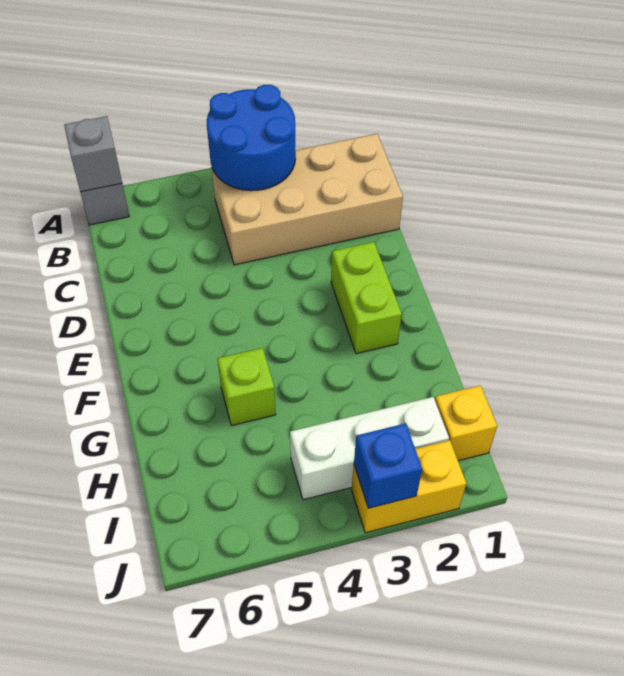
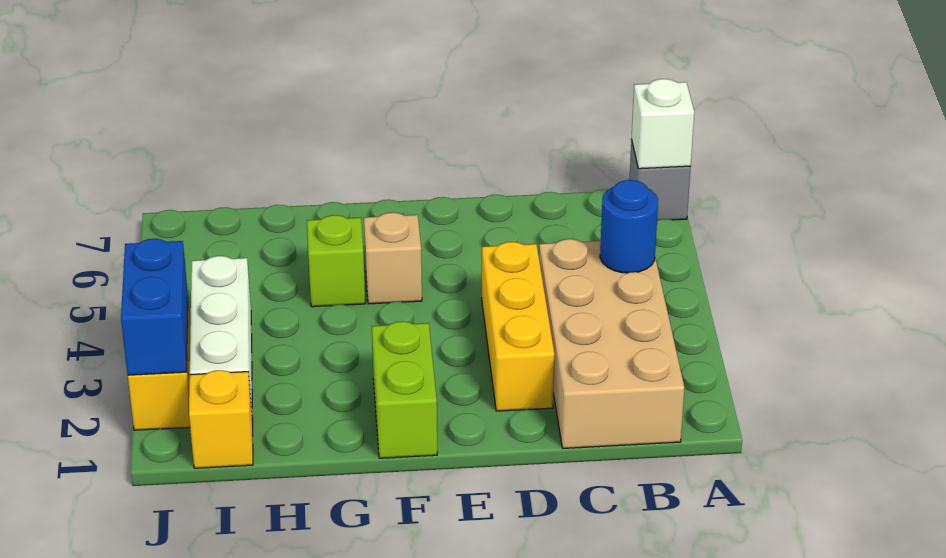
blue 2x2 round brick [207,85,296,191] -> blue 1x1 round brick [600,180,658,273]
grey 1x1 brick [64,116,122,192] -> white 1x1 brick [632,79,694,169]
none -> yellow 1x3 brick [482,242,555,411]
lime 1x2 brick [331,242,402,354] -> lime 1x2 brick turned to [372,321,437,458]
none -> tan 1x1 brick [364,212,422,304]
blue 1x1 brick [354,423,422,508] -> blue 1x2 brick [121,239,188,375]

